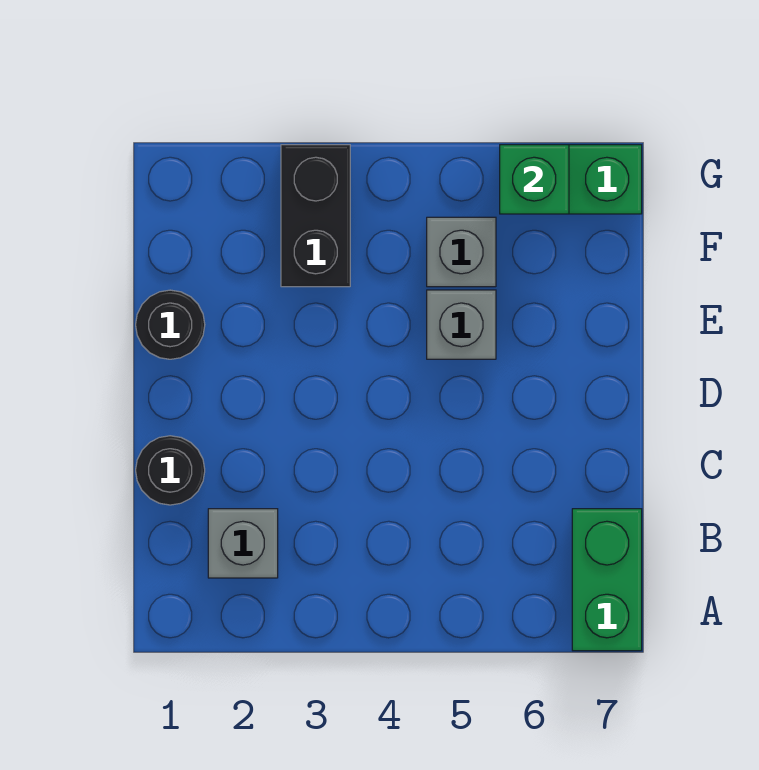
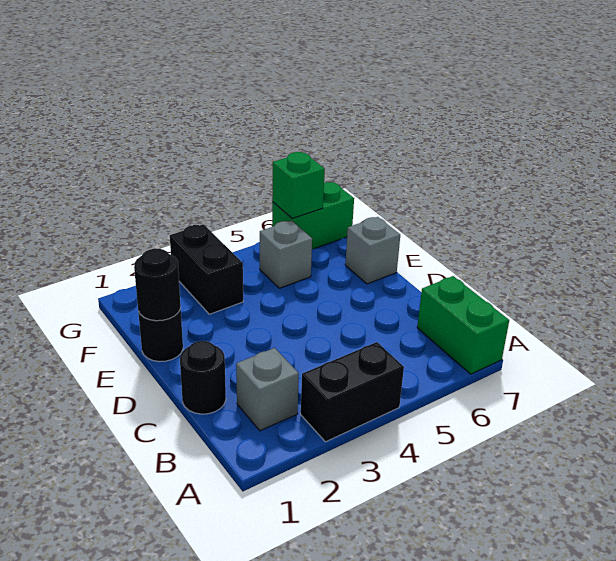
none -> black 1x2 brick [301,342,404,442]
none -> black 1x1 round brick [134,249,181,321]
grey 1x1 brick [427,290,496,359] -> grey 1x1 brick moved to [345,217,400,284]

